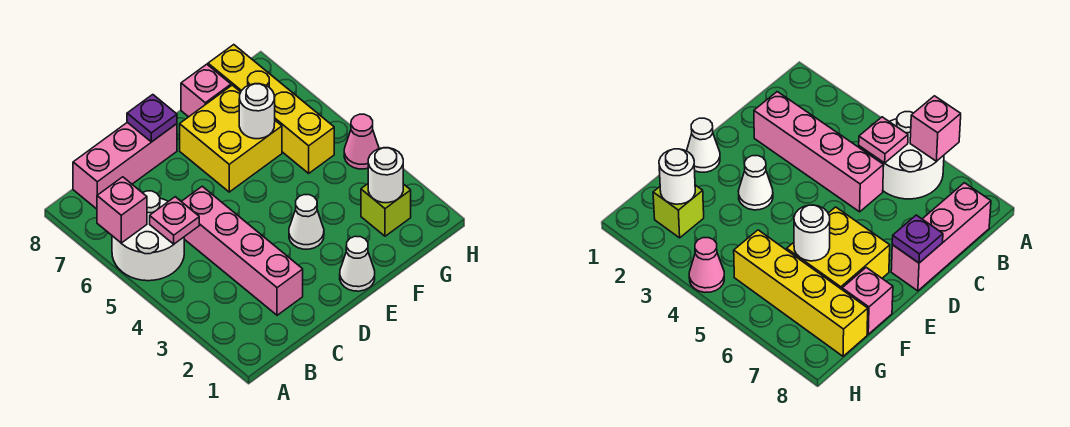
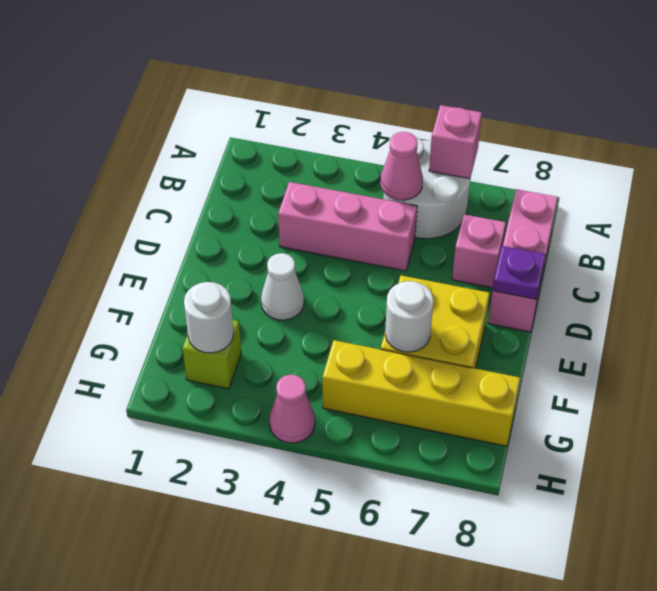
pink 1x1 plate [150,197,199,244] -> pink 1x1 cone [380,132,423,200]
pink 1x4 brick [181,186,303,315] -> pink 1x3 brick [278,182,417,271]
white 1x1 cone [340,236,375,291] -> none
pink 1x1 brick [181,64,231,117] -> pink 1x1 brick moved to [452,214,506,288]

